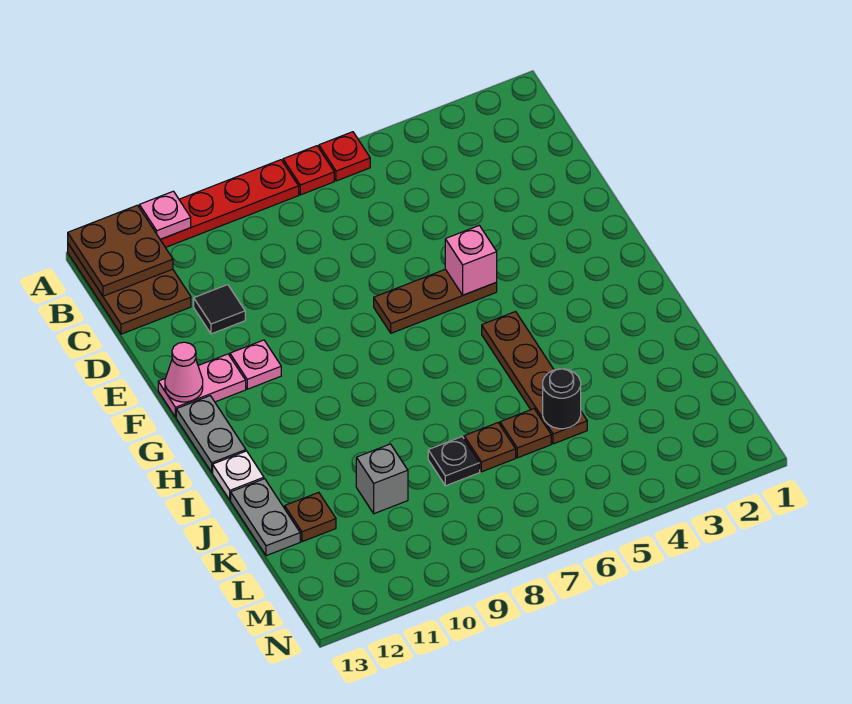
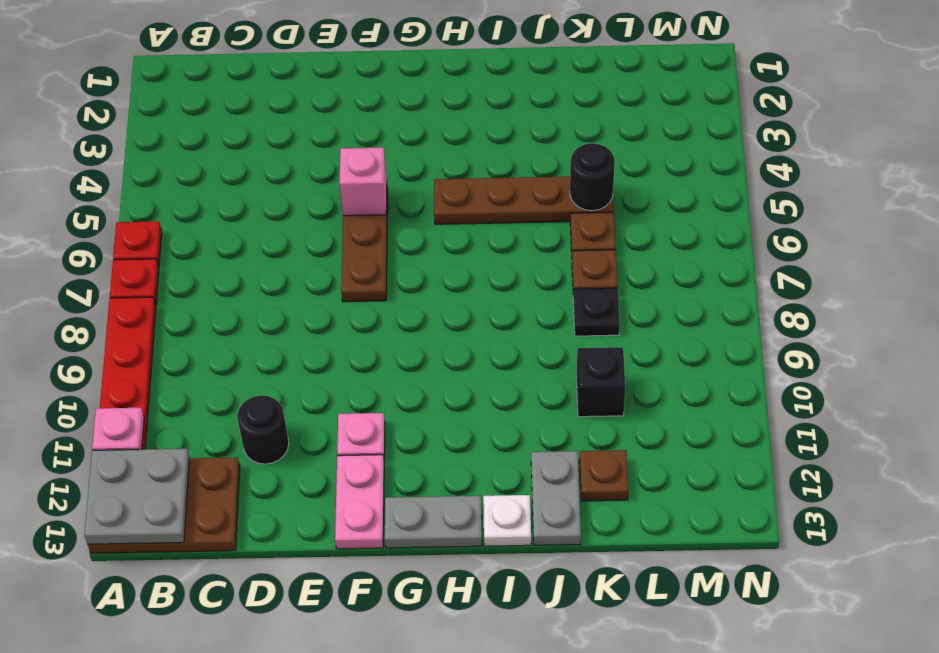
brown 2x2 plate [68,205,173,296] -> grey 2x2 plate [84,449,189,544]
black 1x1 tile [194,285,245,334] -> black 1x1 round brick [237,395,289,464]
pink 1x1 cone [165,342,203,402] -> none
grey 1x2 plate [231,479,300,556] -> grey 1x2 plate turned to [531,451,581,545]
grey 1x1 brick [356,444,408,514] -> black 1x1 brick [576,347,625,417]

